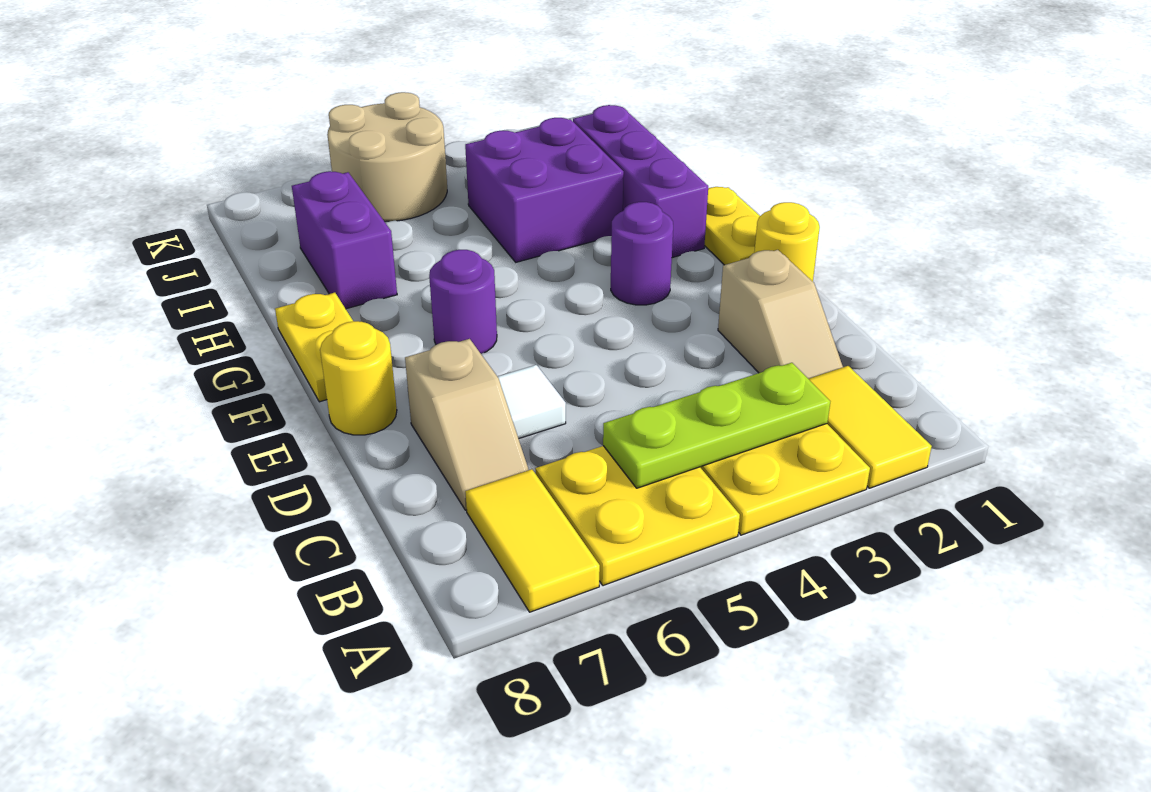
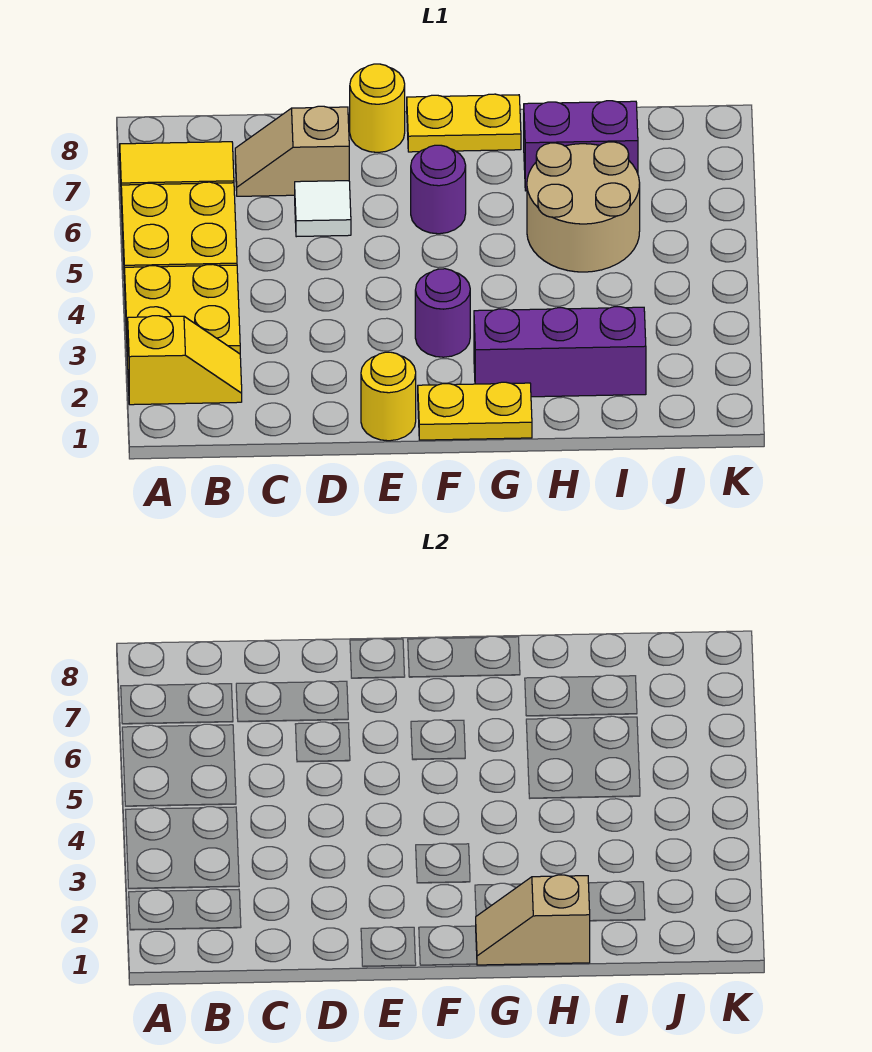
yellow 1x2 tile [809,366,932,488] -> yellow 1x2 slope [128,316,242,405]
lime 1x3 plate [603,363,830,488] -> none
tan 1x2 slope [718,250,843,379] -> tan 1x2 slope moved to [476,875,590,965]
purple 2x2 brick [465,118,624,262] -> none
tan 2x2 round brick [327,92,447,222] -> tan 2x2 round brick moved to [527,142,640,272]

